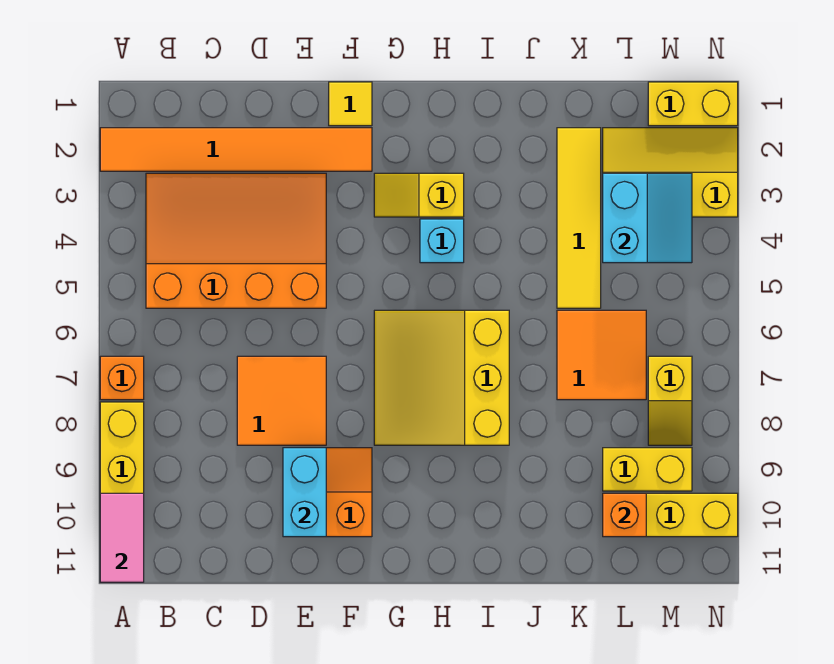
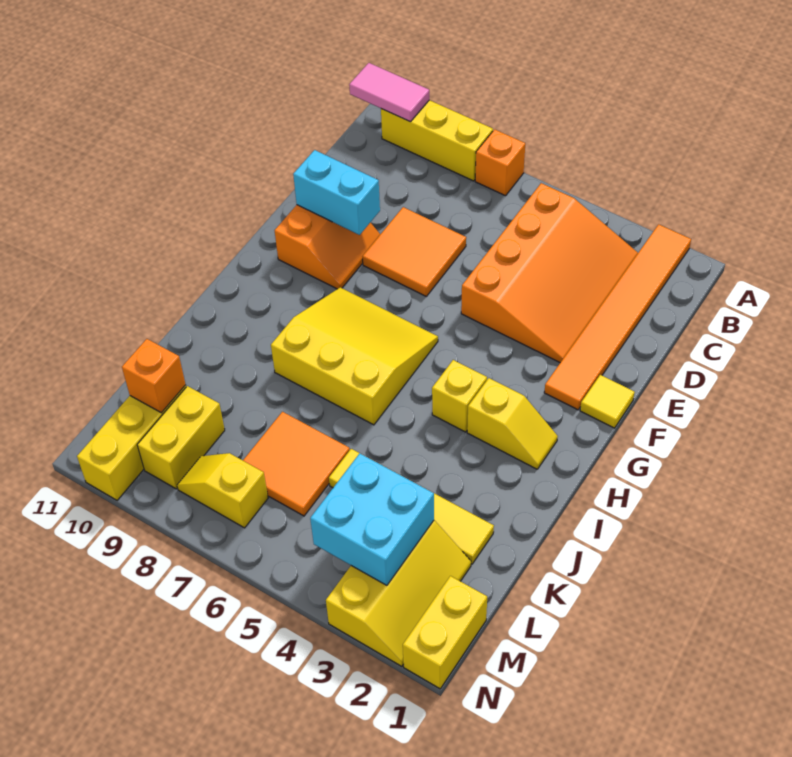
yellow 1x2 slope [374,173,464,217] -> yellow 1x2 slope turned to [467,378,558,469]
cyan 1x1 brick [420,219,464,263] -> yellow 1x1 brick [432,360,487,432]
cyan 2x2 slope [603,173,692,263] -> cyan 2x2 brick [310,453,434,585]

